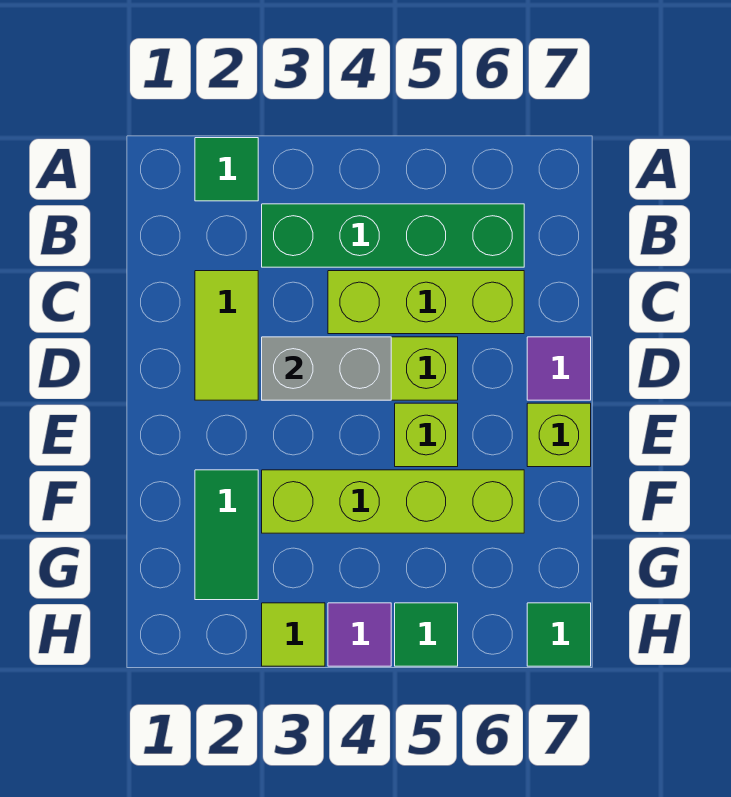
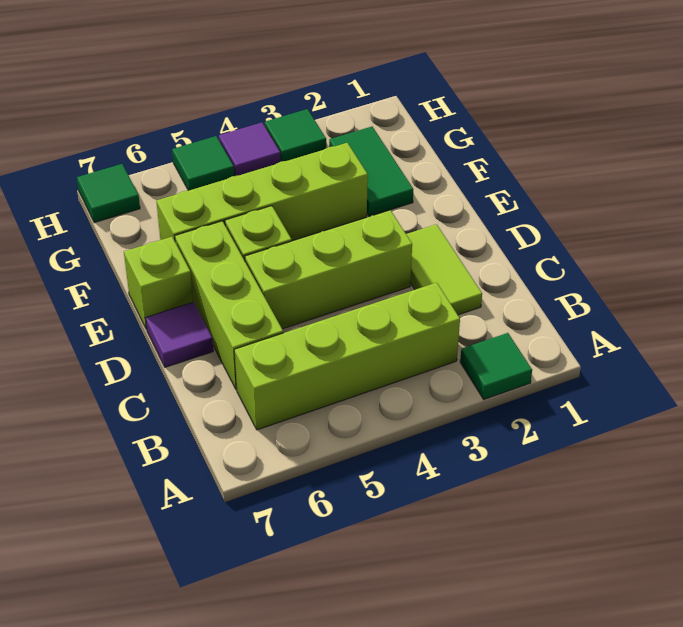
green 1x4 brick [262,204,524,267] -> lime 1x4 brick [234,283,460,430]
lime 1x3 brick [328,271,524,334] -> lime 1x3 brick turned to [175,221,283,389]
grey 1x2 brick [262,337,391,400] -> none
lime 1x1 tile [262,603,325,666] -> green 1x1 tile [265,109,326,162]

